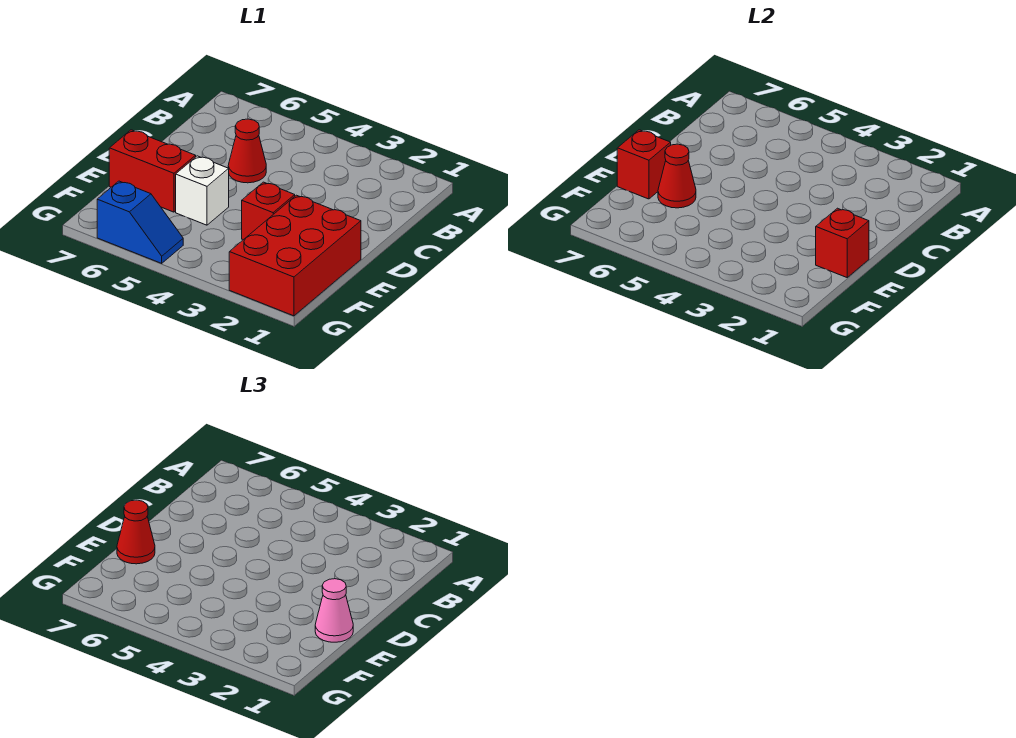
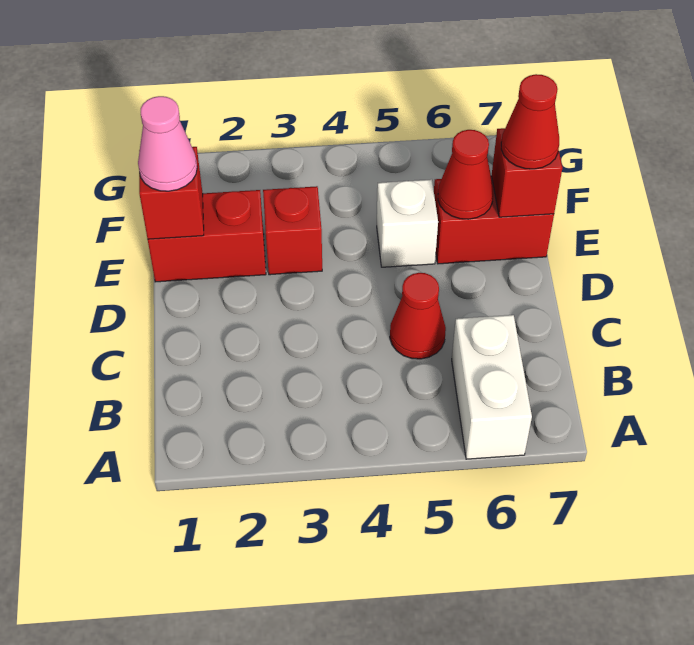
none -> white 1x2 brick [452,315,532,459]
red 2x3 brick [229,195,361,316] -> red 1x2 brick [148,190,266,282]
blue 1x2 slope [97,181,183,263] -> none

